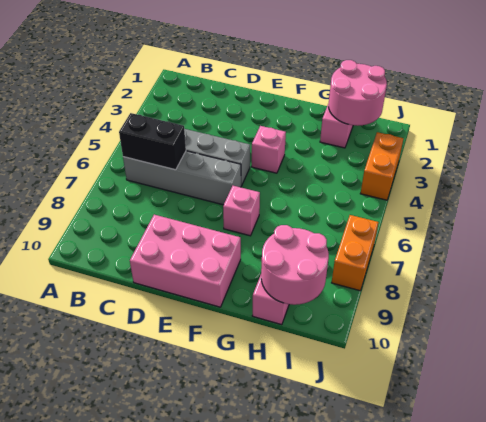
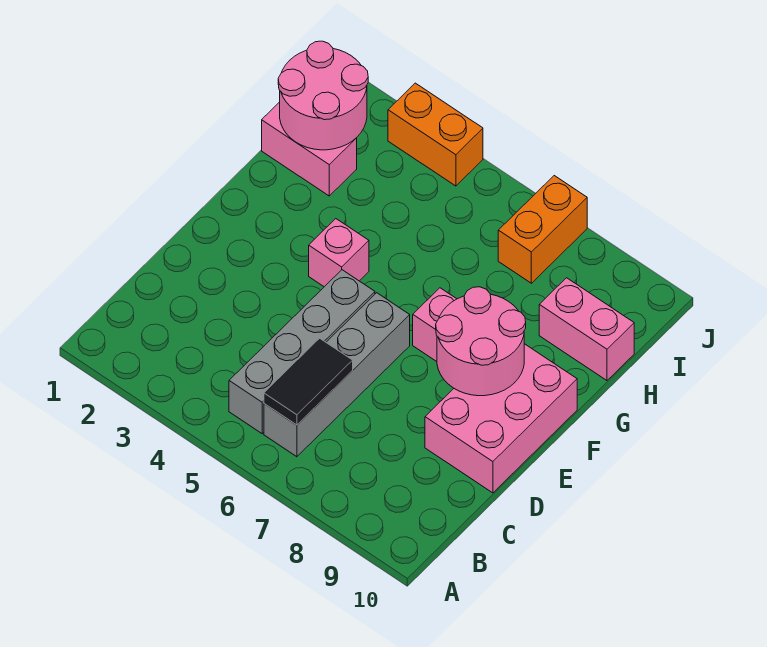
black 1x2 brick [119,113,186,170] -> black 1x2 tile [264,338,353,425]
pink 2x2 round brick [261,225,329,305] -> pink 2x2 round brick moved to [436,287,526,396]
orange 1x2 brick [332,215,379,291] -> orange 1x2 brick turned to [498,176,587,283]

